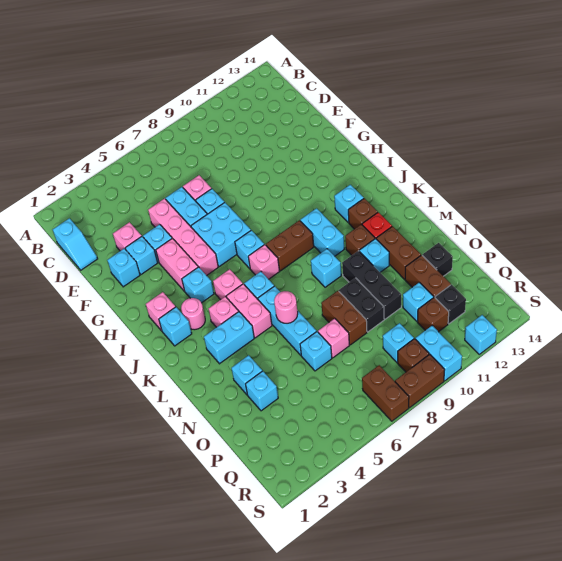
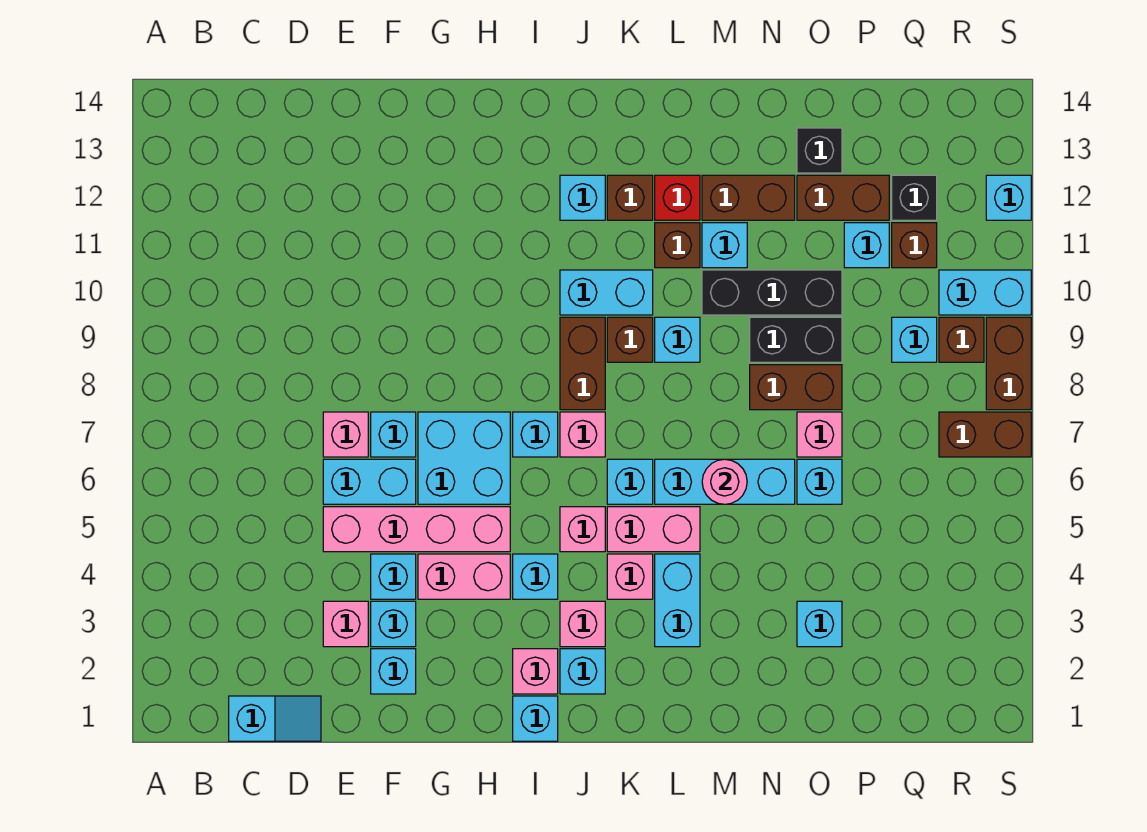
pink 1x1 round brick [181,298,205,330] -> pink 1x1 brick [560,601,605,647]
none -> brown 1x1 brick [607,317,653,362]
cyan 1x1 brick [231,355,262,395] -> cyan 1x1 brick moved to [513,696,558,741]

